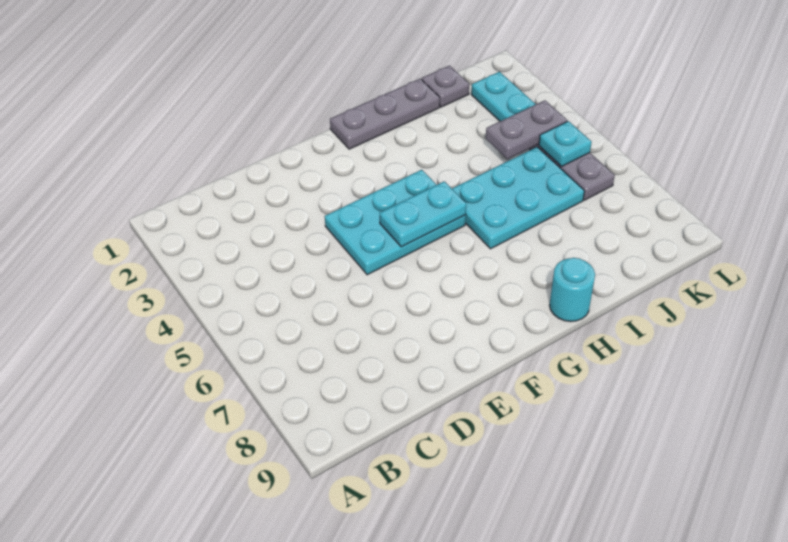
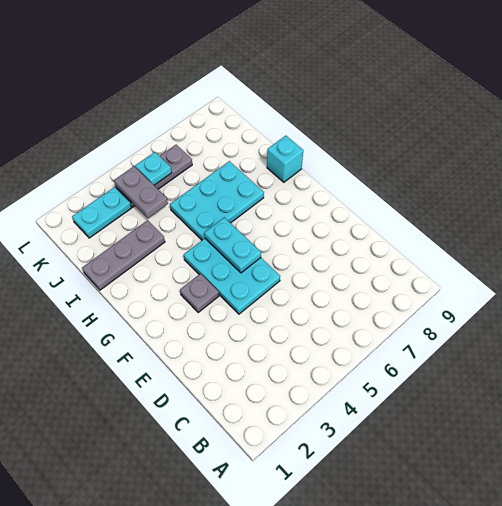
grey 1x3 plate [330,79,440,149] -> grey 1x3 plate turned to [82,220,165,290]
cyan 2x3 plate [452,147,584,249] -> cyan 2x3 plate turned to [170,161,264,240]
cyan 1x1 round brick [549,258,595,322] -> cyan 1x1 brick [267,136,303,182]
grey 1x1 plate [422,66,469,107] -> grey 1x1 plate moved to [180,274,219,312]

